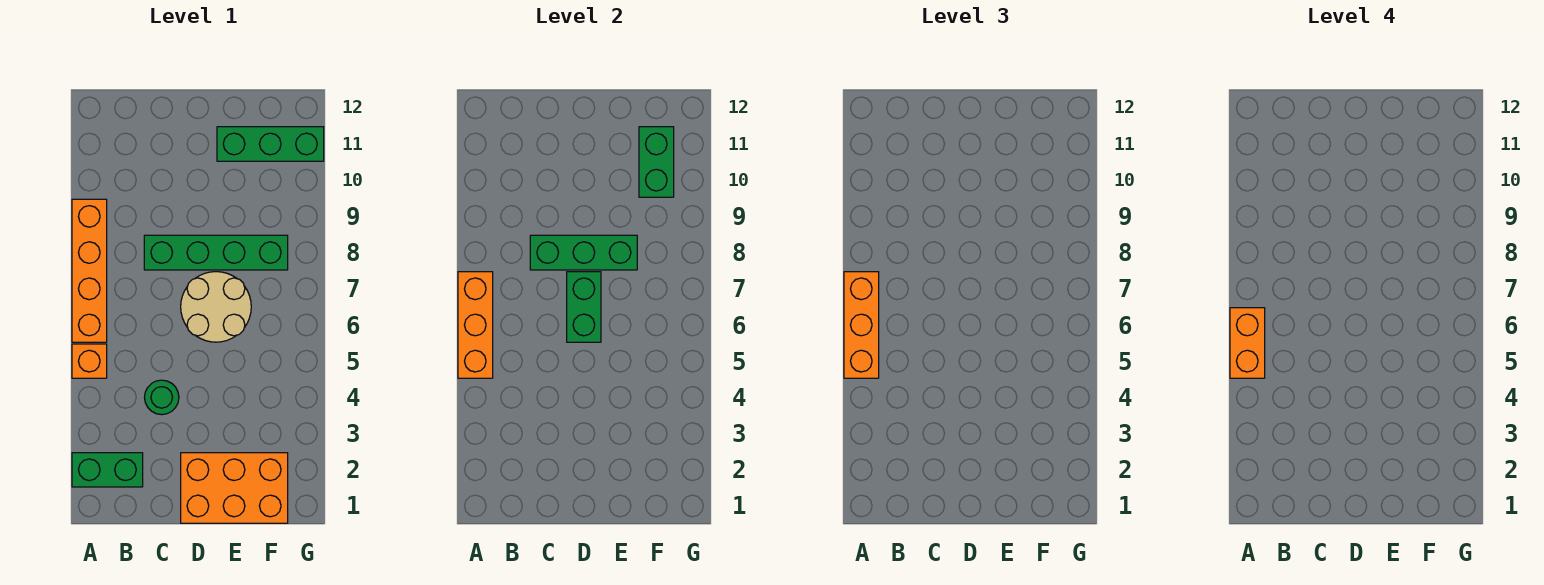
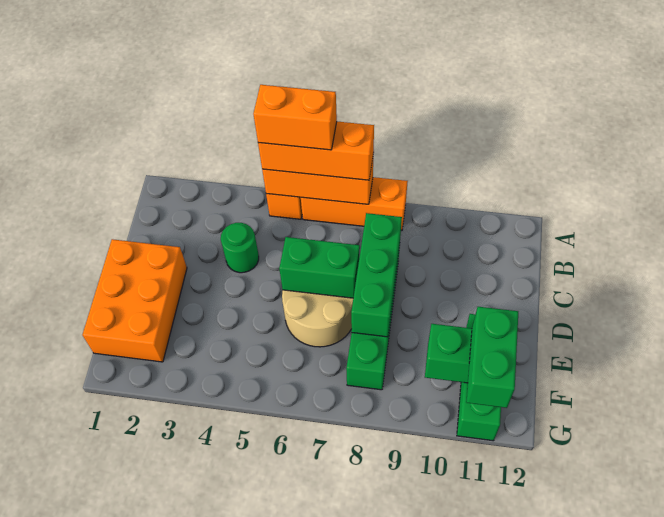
green 1x2 brick [72,453,143,487] -> green 1x2 brick moved to [466,307,518,408]
orange 1x4 brick [72,199,107,342] -> orange 1x3 brick [301,177,408,230]

